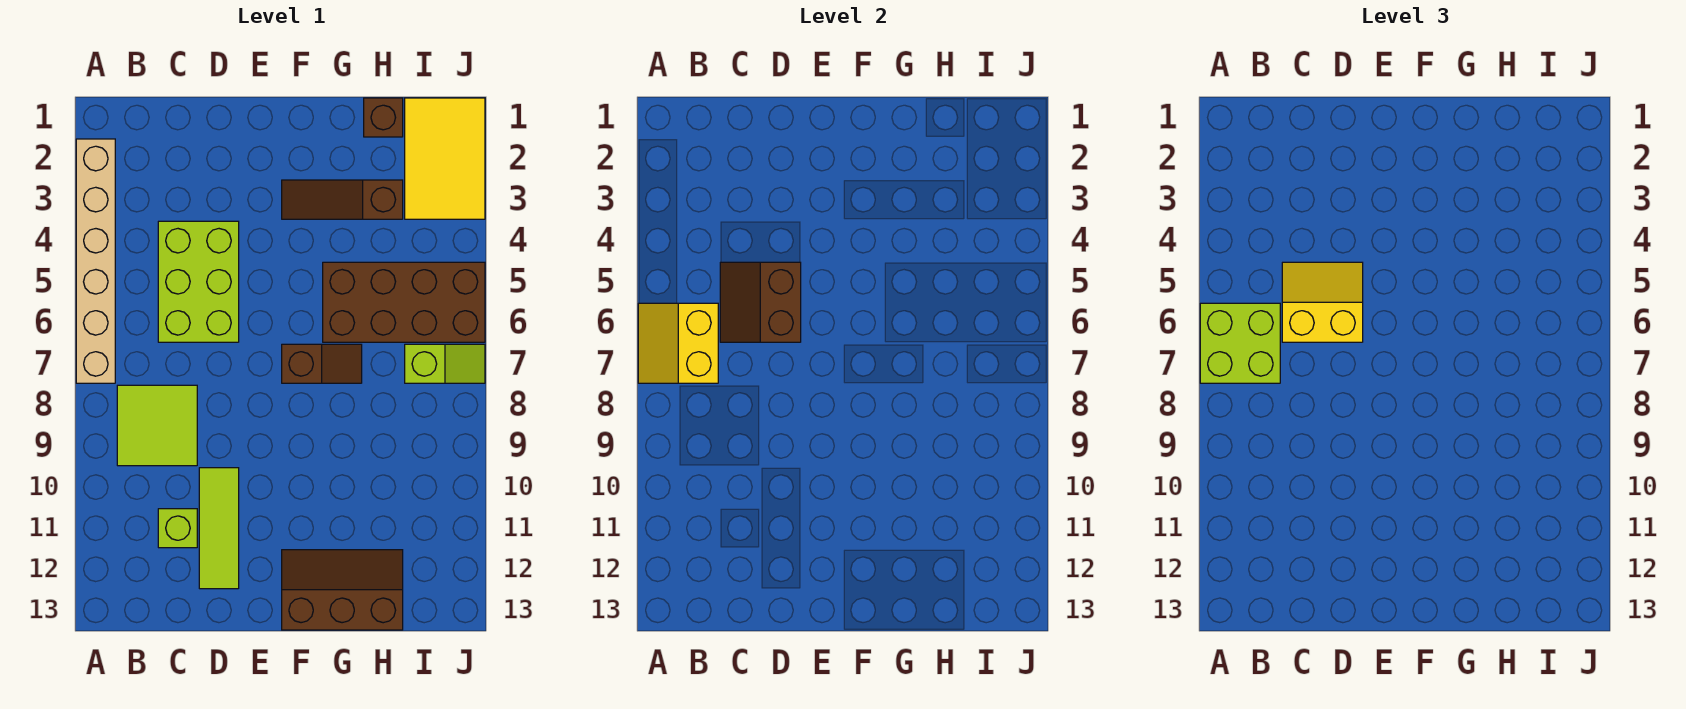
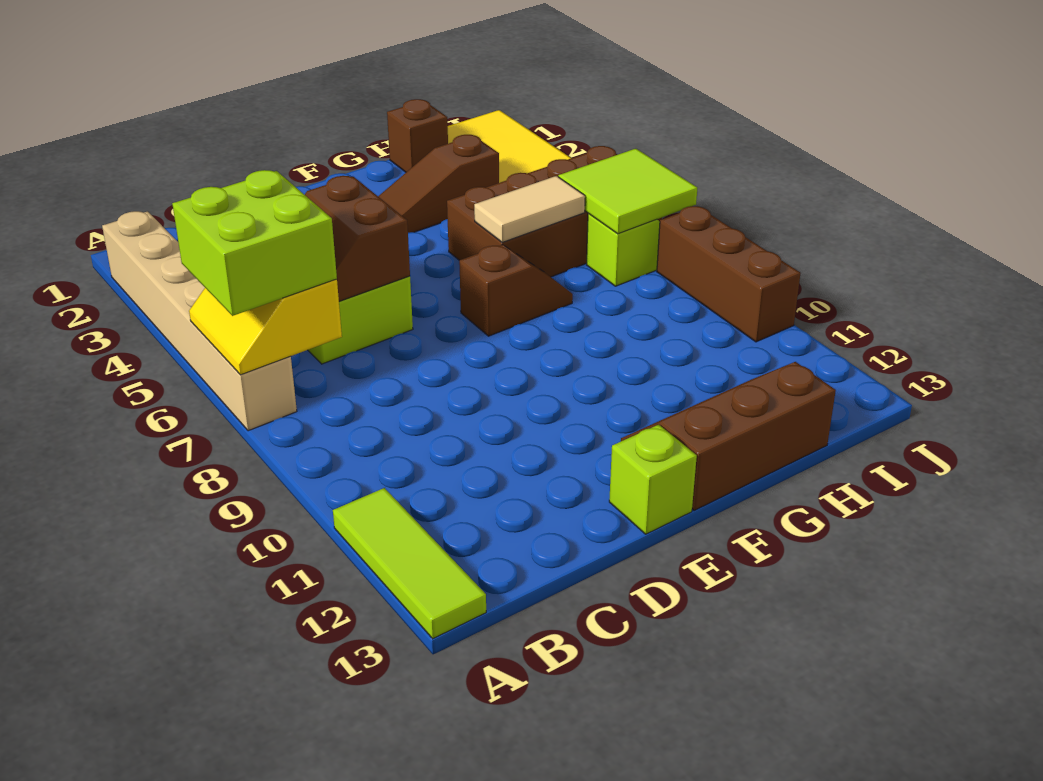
lime 2x2 tile [117,385,197,466] -> lime 2x2 tile moved to [558,149,697,234]
yellow 2x2 slope [1282,262,1363,342] -> none
lime 1x1 brick [158,509,197,548] -> lime 1x1 brick moved to [609,425,697,534]
lime 1x3 tile [199,468,239,589] -> lime 1x3 tile moved to [333,488,486,639]
none -> tan 1x2 tile [474,176,585,243]
none -> brown 1x3 brick [657,206,801,342]

